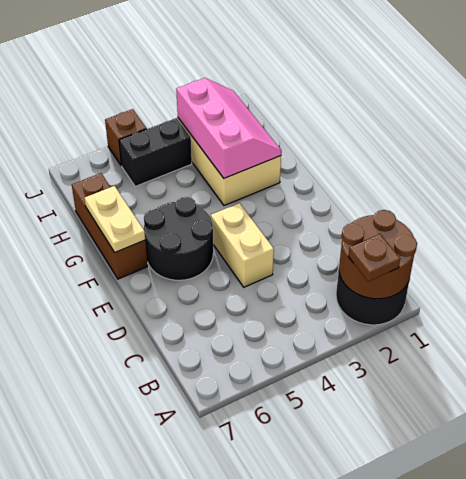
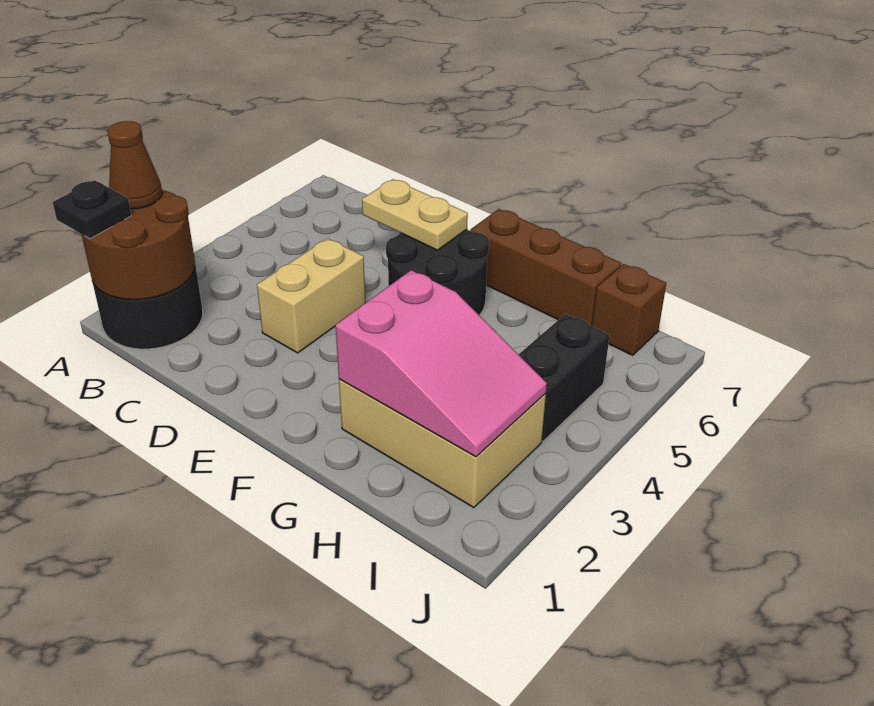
none -> black 1x1 plate [53,180,131,239]
brown 1x1 plate [348,234,400,281] -> brown 1x1 cone [108,121,162,209]
tan 1x2 brick [211,203,274,287] -> tan 1x2 brick turned to [257,238,365,353]
tan 1x2 plate [84,186,145,252] -> tan 1x2 plate moved to [362,179,468,250]
pink 2x3 slope [176,78,281,178] -> pink 2x3 slope turned to [335,270,547,457]
brown 1x1 brick [105,109,147,166] -> brown 1x1 brick moved to [592,264,666,355]

